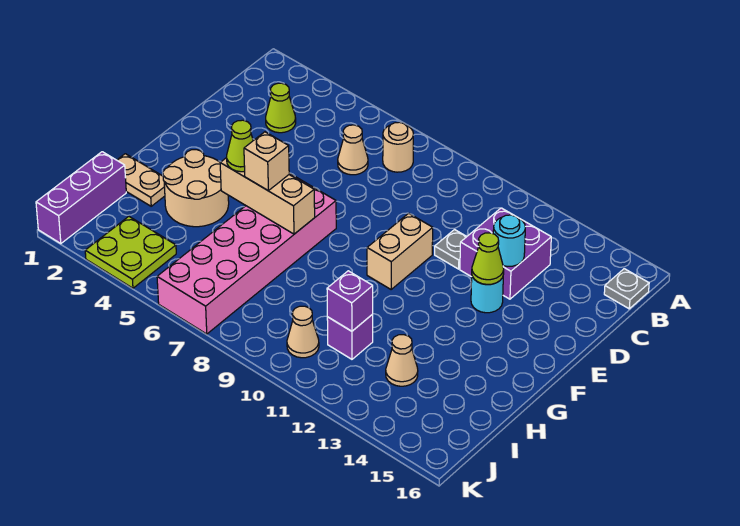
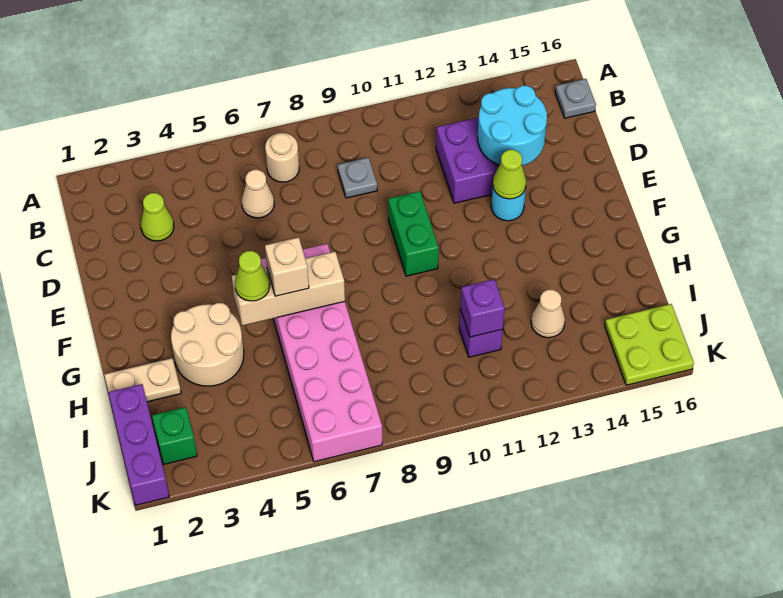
grey 1x1 plate [435,230,467,269] -> grey 1x1 plate moved to [338,157,377,198]
cyan 1x1 round brick [493,215,525,266] -> cyan 2x2 round brick [478,86,547,166]
tan 1x2 brick [367,213,433,289] -> green 1x2 brick [388,191,439,276]
none -> green 1x1 brick [152,407,197,464]
lime 2x2 plate [85,216,176,288] -> lime 2x2 plate moved to [605,304,694,385]
tan 1x1 cone [287,306,319,358] -> none

